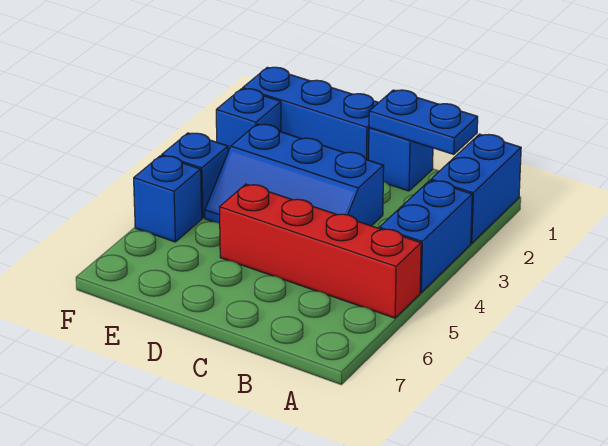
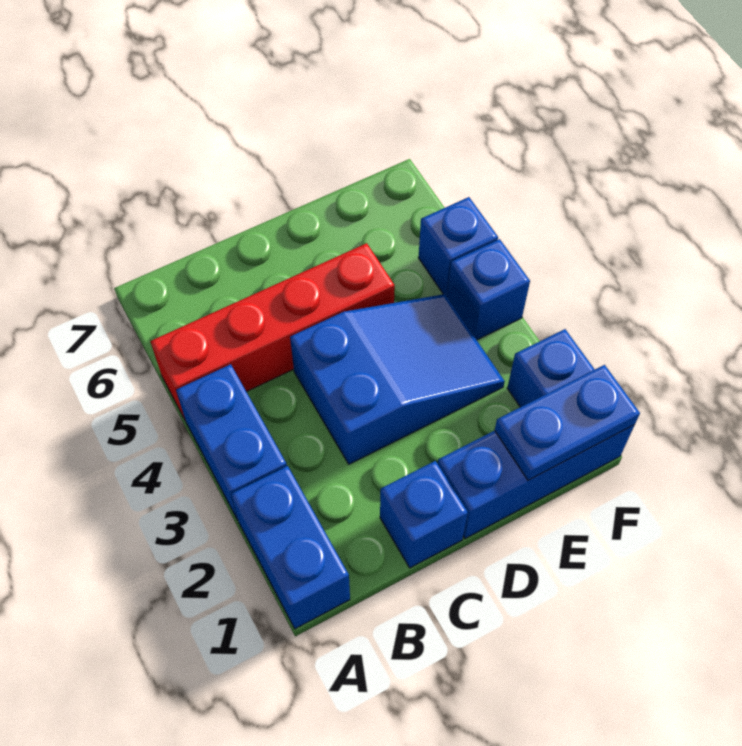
blue 1x2 plate [369,90,478,154] -> blue 1x2 plate moved to [495,365,640,480]
blue 2x3 slope [205,124,384,226] -> blue 2x3 slope turned to [290,294,505,464]

